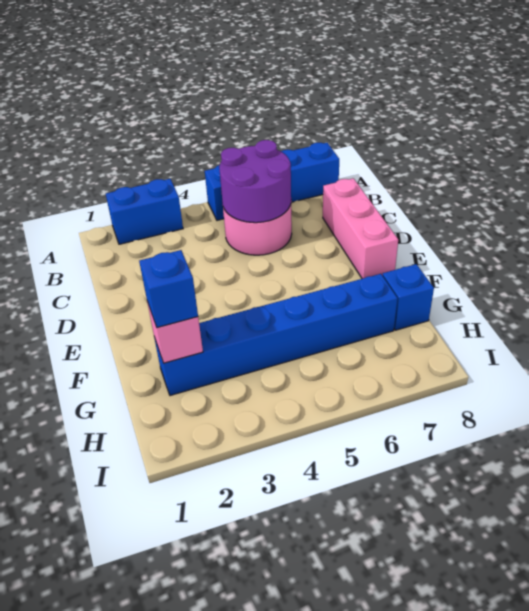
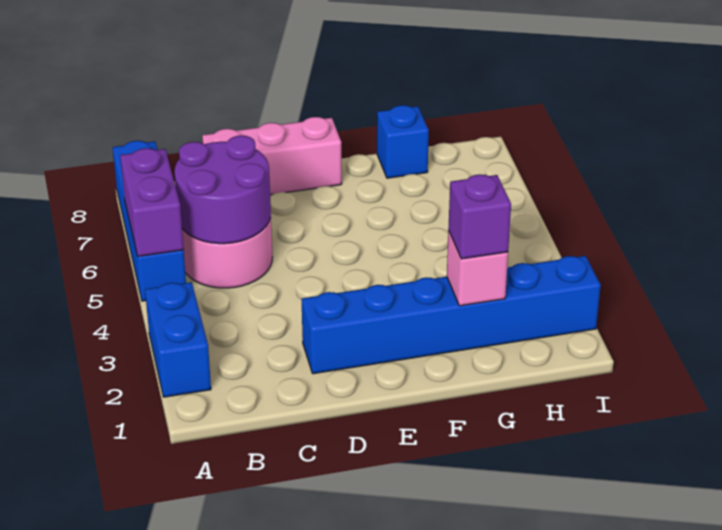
none -> purple 1x2 brick [120,148,184,256]
blue 1x6 brick [154,274,398,396] -> blue 1x6 brick turned to [302,256,601,374]
blue 1x1 brick [139,250,198,327] -> purple 1x1 brick [448,174,511,259]

